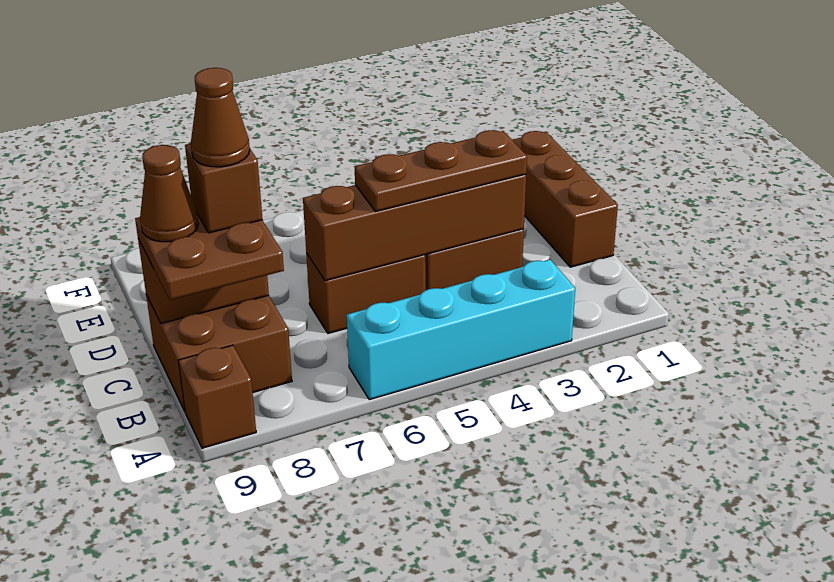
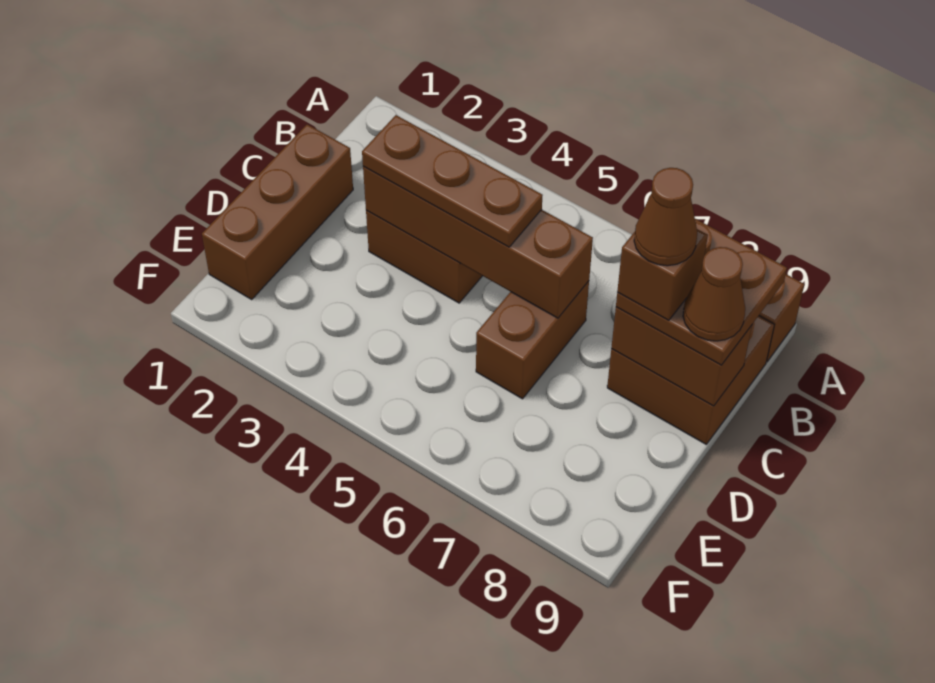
cyan 1x4 brick [347,260,575,400] -> none
brown 1x2 brick [306,253,426,333] -> brown 1x2 brick turned to [476,281,589,399]

